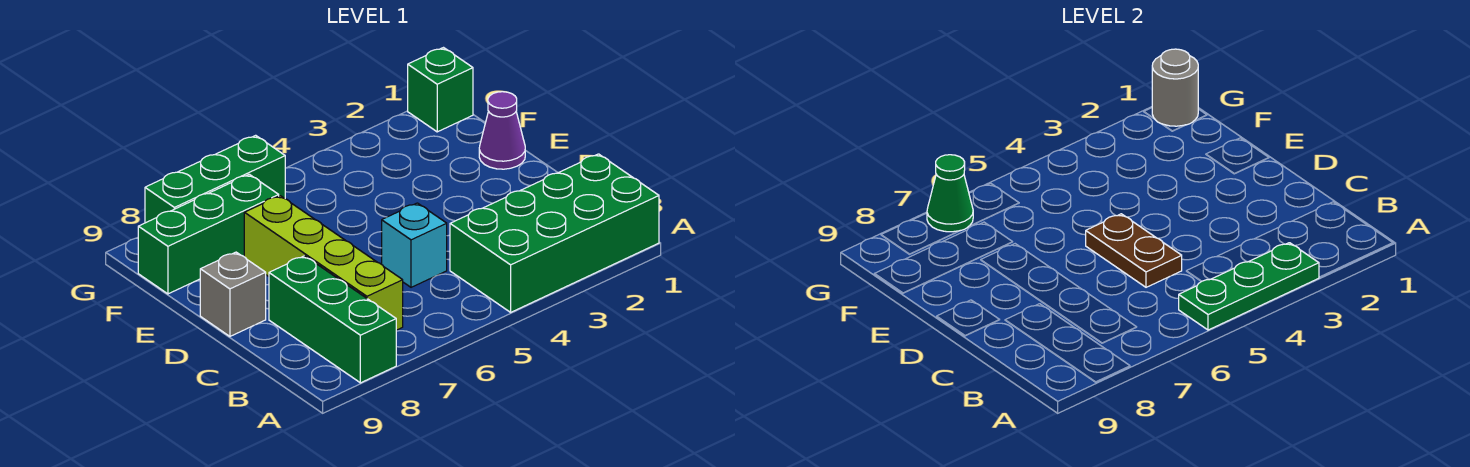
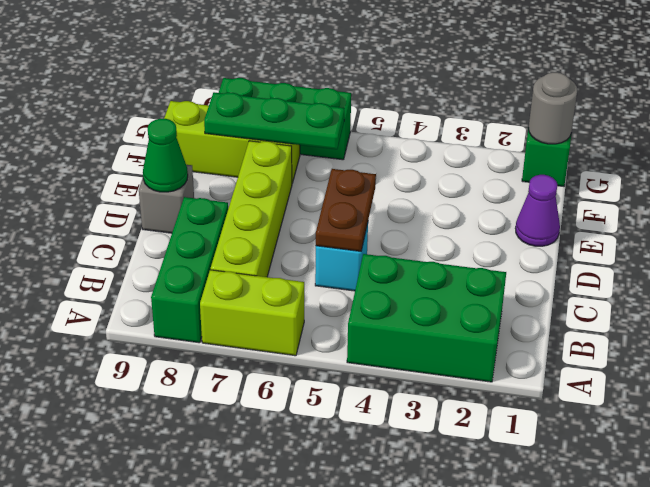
green 2x4 brick [450,154,659,312] -> green 2x3 brick [347,254,506,382]
green 1x3 plate [1179,243,1319,330] -> green 1x3 plate moved to [204,92,345,149]
none -> lime 1x2 brick [200,270,304,356]
green 1x3 brick [138,174,279,294] -> lime 1x3 brick [164,101,300,183]
green 1x1 cone [927,155,973,232] -> green 1x1 cone moved to [143,119,188,192]

